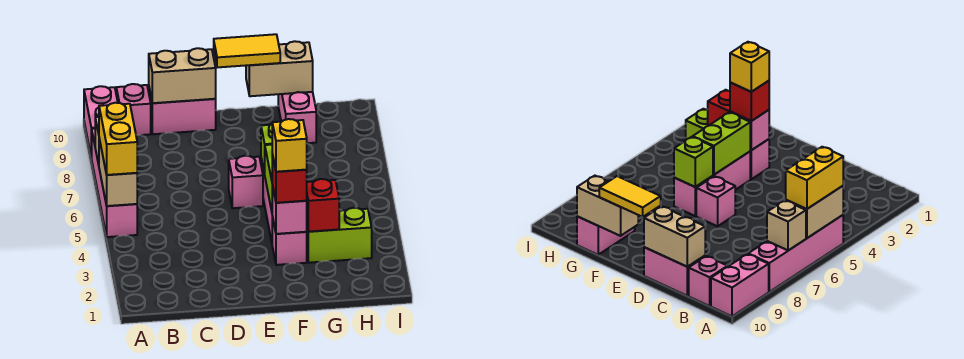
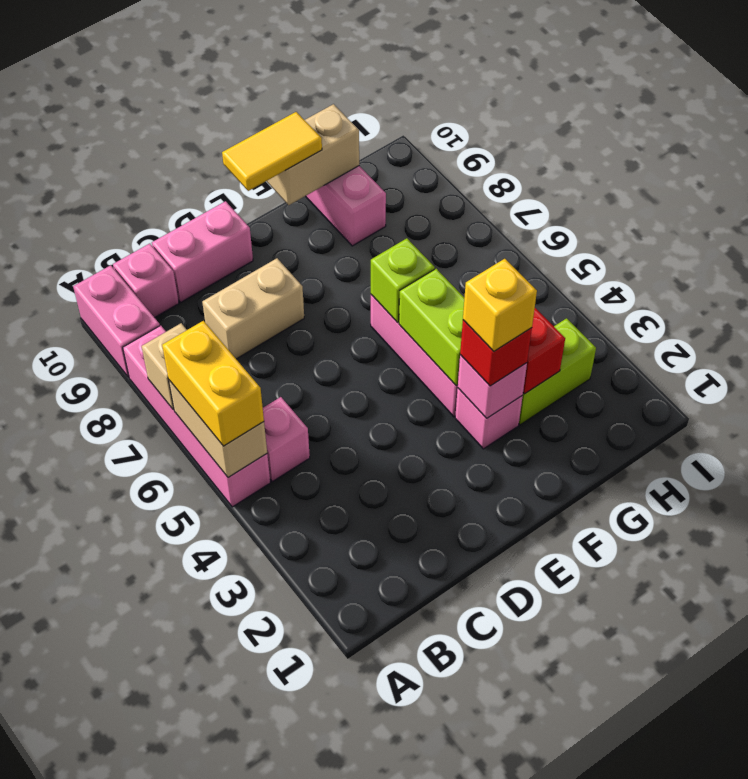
tan 1x2 brick [149,48,216,103] -> tan 1x2 brick moved to [202,258,304,359]
pink 1x1 brick [229,156,263,208] -> pink 1x1 brick moved to [263,397,310,482]

